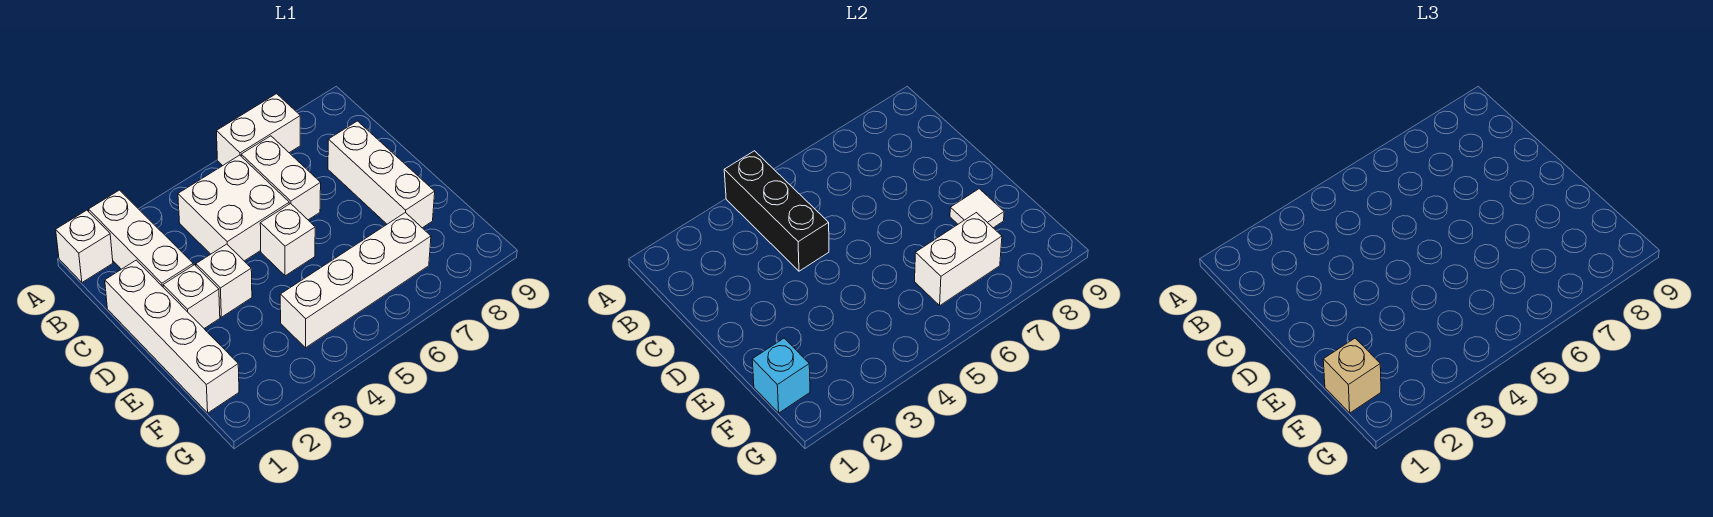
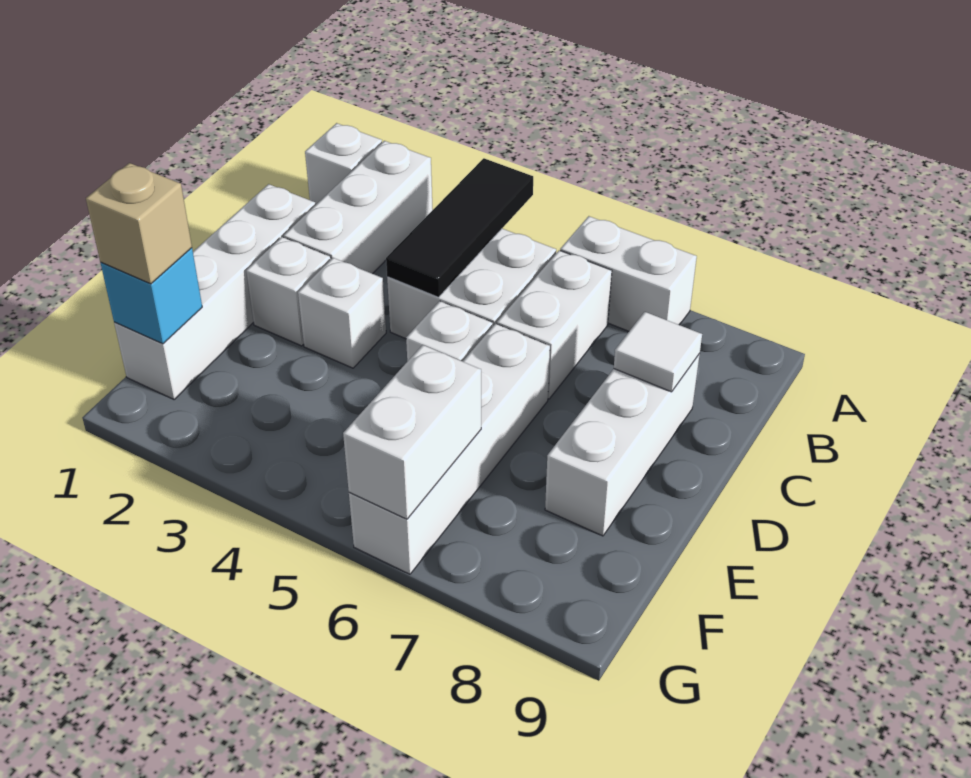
black 1x3 brick [724,151,829,271] -> black 1x3 tile [386,158,533,297]
white 1x1 tile [950,189,1004,228] -> white 1x1 tile moved to [614,312,702,392]
white 1x4 brick [280,212,431,348] -> white 1x4 brick turned to [349,324,550,574]
white 1x2 brick [915,213,1002,305] -> white 1x2 brick turned to [343,345,481,519]

